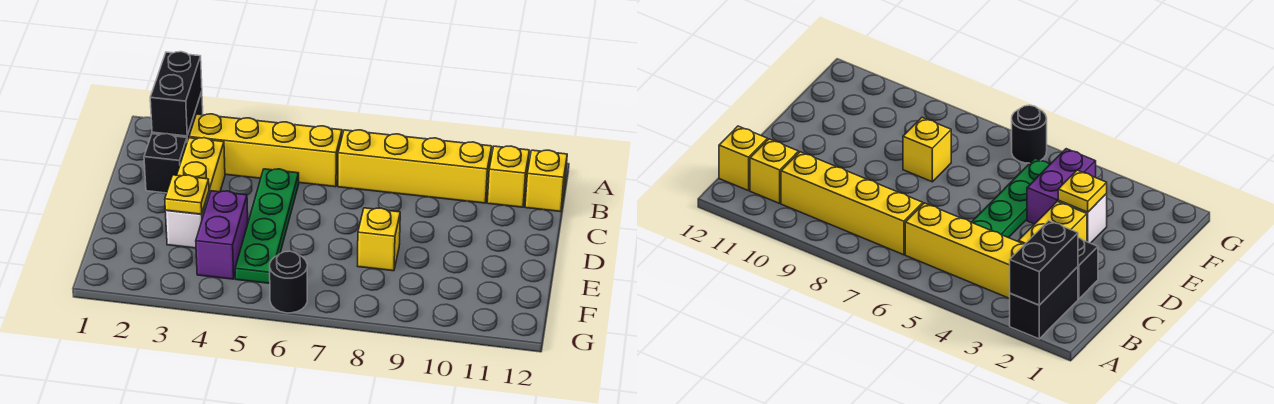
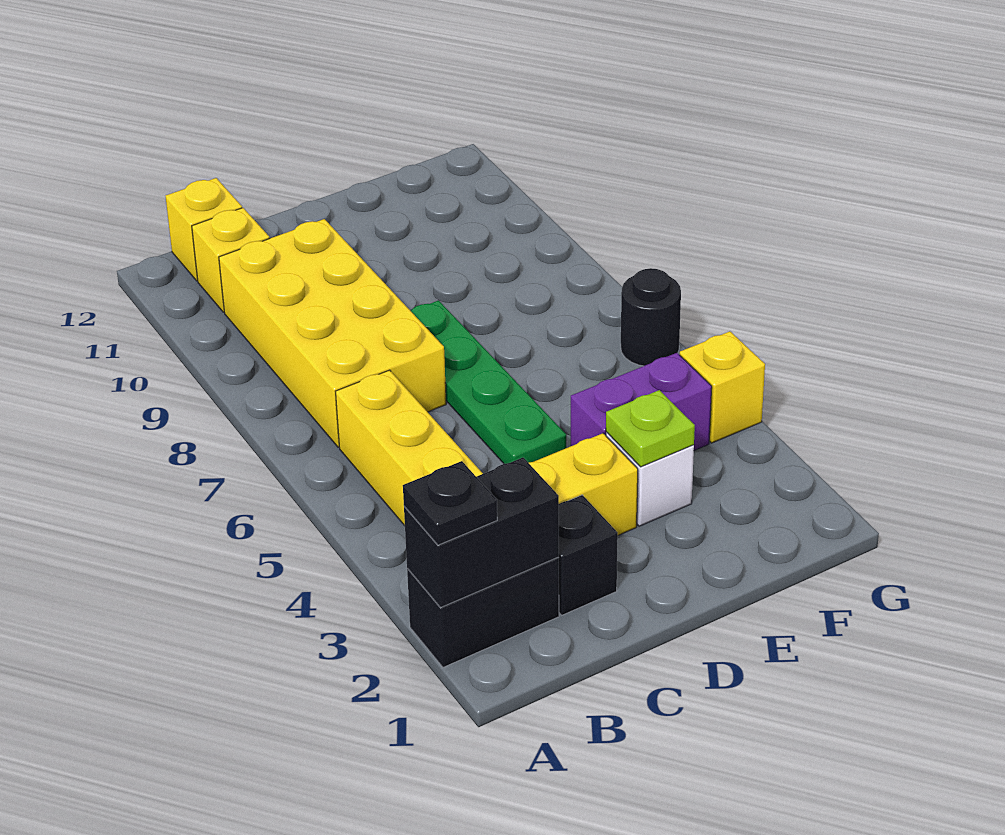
none -> black 1x1 plate [403,461,497,545]
yellow 1x4 brick [338,130,492,203] -> yellow 2x4 brick [219,219,446,447]
green 1x4 plate [235,169,299,283] -> green 1x4 plate turned to [411,300,566,464]
yellow 1x1 plate [165,175,209,214] -> lime 1x1 plate [606,390,695,467]
yellow 1x1 brick [358,208,400,271] -> yellow 1x1 brick moved to [680,331,765,443]

